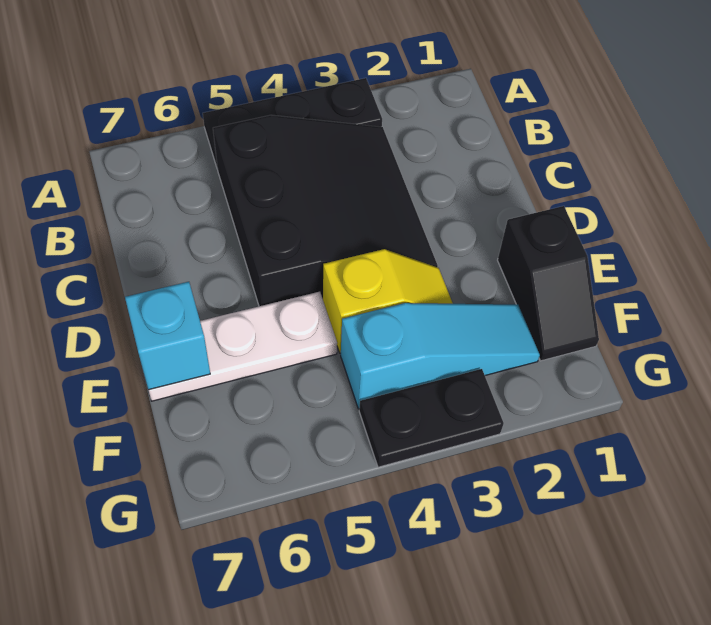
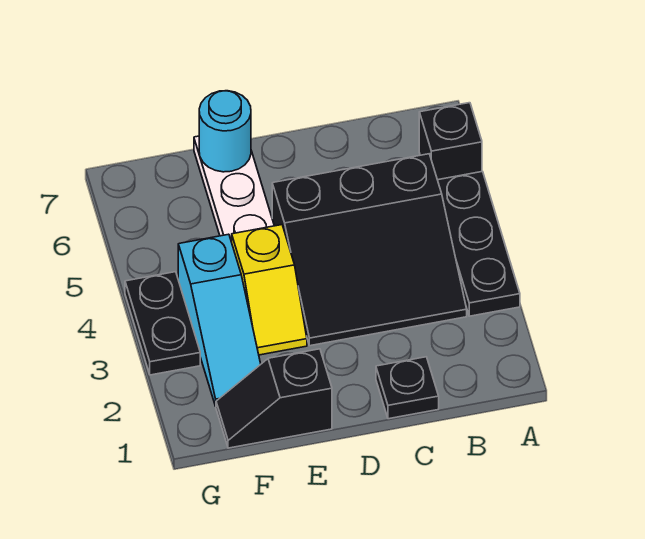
none -> black 1x1 brick [419,103,482,180]
none -> black 1x1 plate [376,357,439,419]
cyan 1x1 brick [125,282,210,390] -> cyan 1x1 round brick [199,91,251,172]

